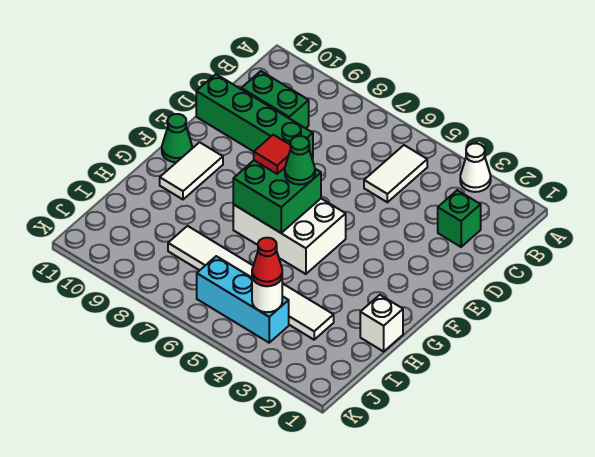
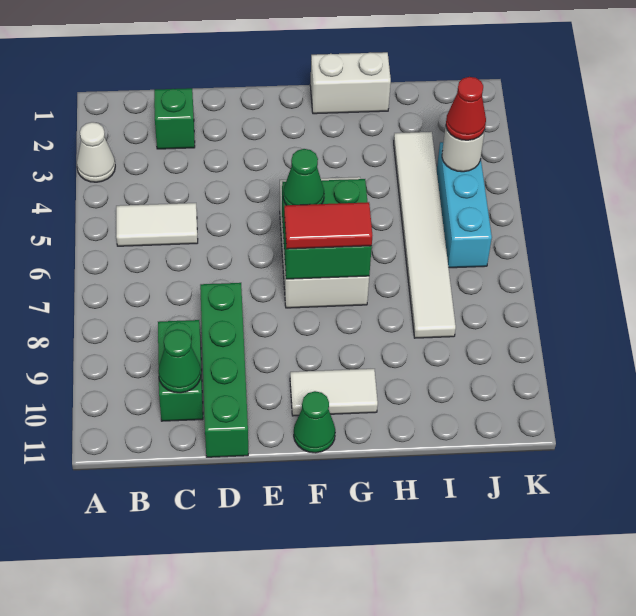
none -> green 1x1 cone [158,329,201,393]
red 1x1 tile [254,135,291,174] -> red 1x2 tile [284,202,372,249]
white 1x1 brick [360,295,403,351] -> white 1x2 brick [310,52,391,114]

